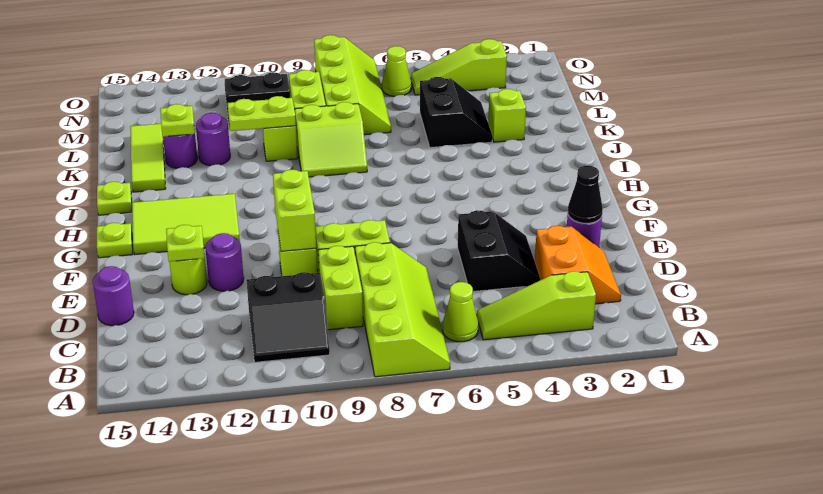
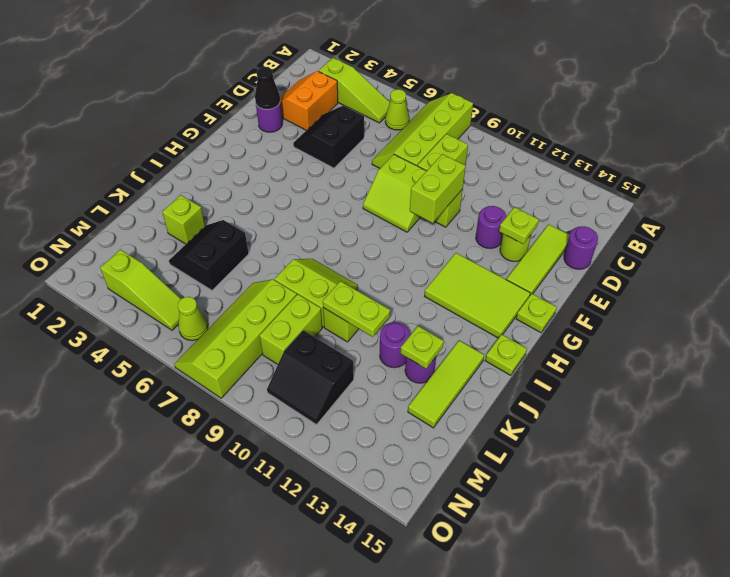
black 2x2 slope [246,272,330,362] -> none
none -> lime 1x3 tile [506,224,570,295]

